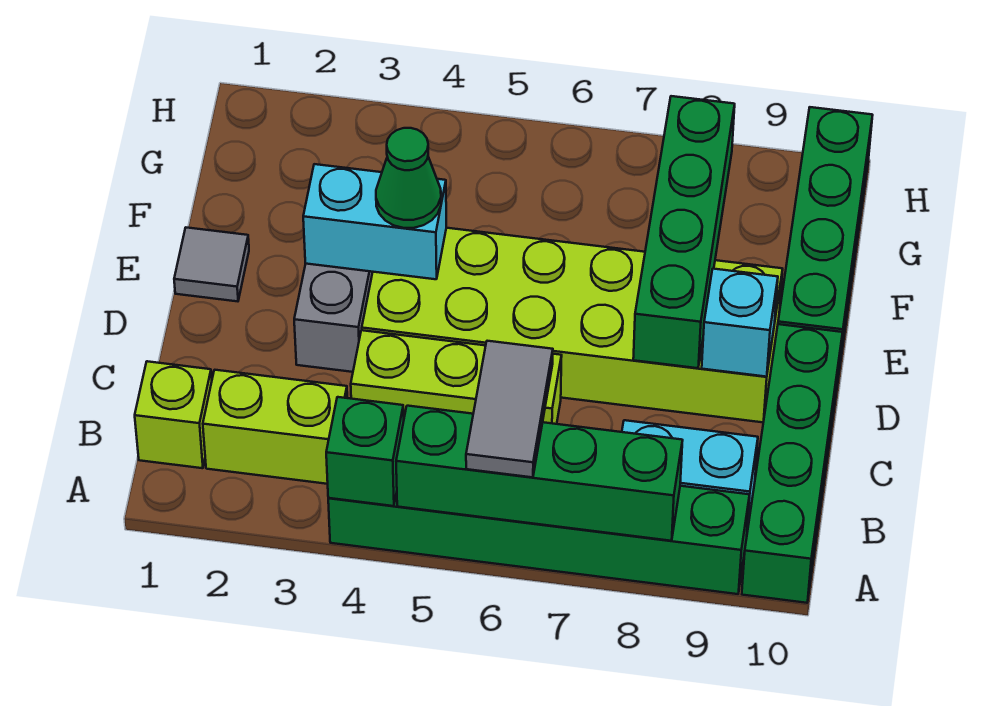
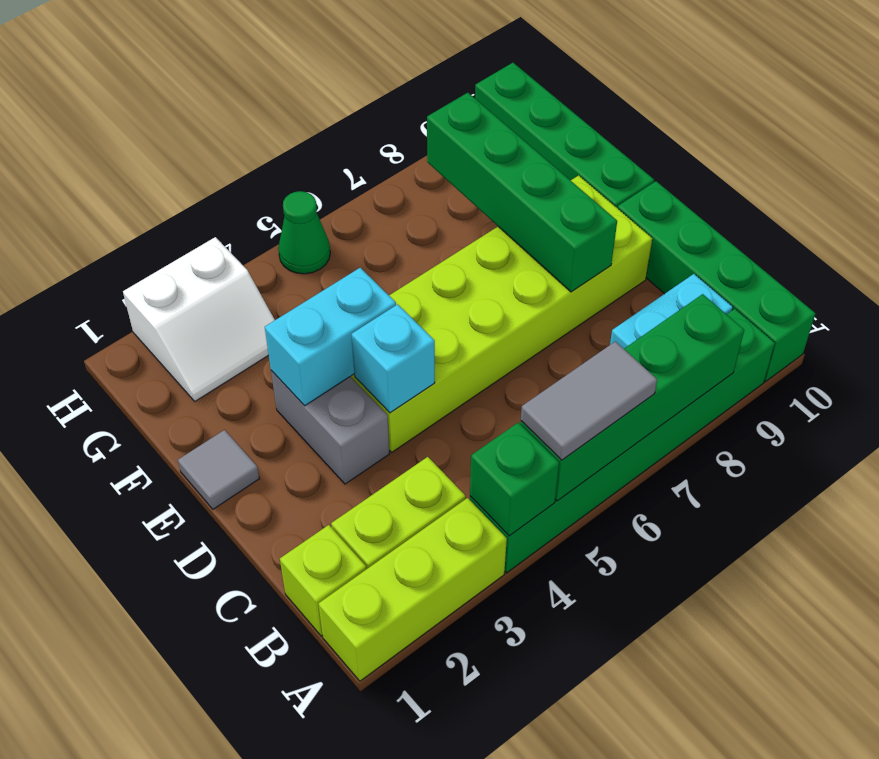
grey 1x2 tile [466,341,553,477] -> grey 1x2 tile turned to [521,341,657,460]
lime 1x3 brick [351,330,562,424] -> lime 1x3 brick moved to [319,498,507,681]
cyan 1x1 brick [702,269,778,377] -> cyan 1x1 brick moved to [351,304,435,413]
green 1x1 cone [376,128,441,228] -> green 1x1 cone moved to [278,191,330,274]
none -> white 2x2 slope [123,237,275,401]

